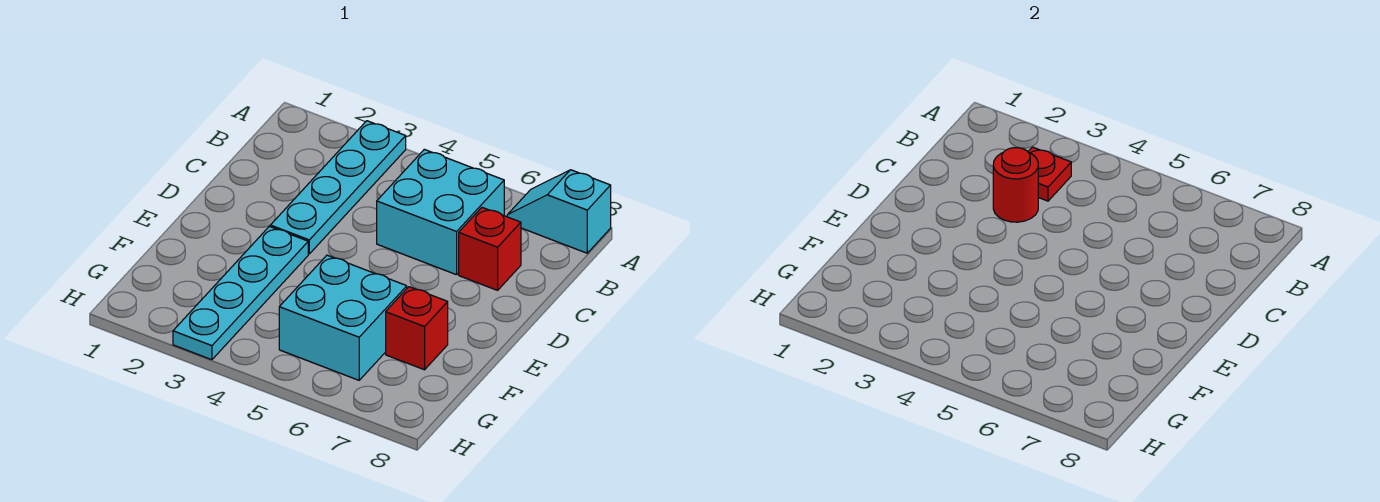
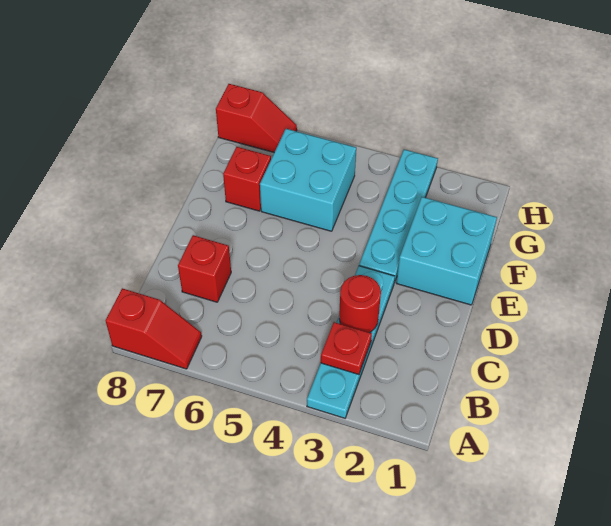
cyan 1x2 slope [507,170,611,253] -> red 1x2 slope [106,288,202,369]
cyan 2x2 brick [377,149,504,275] -> cyan 2x2 brick moved to [397,197,497,305]
none -> red 1x2 slope [216,84,297,152]

